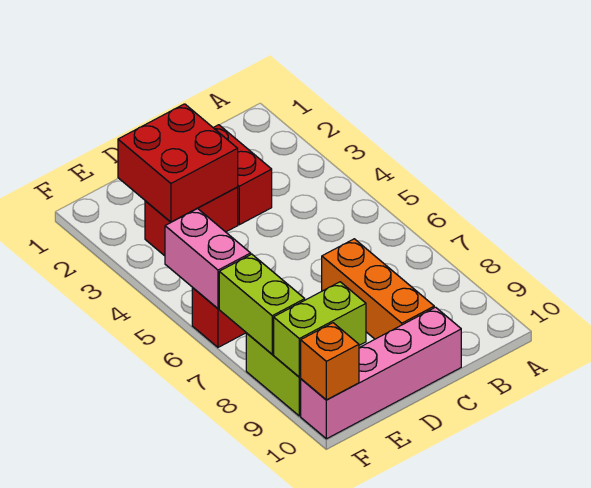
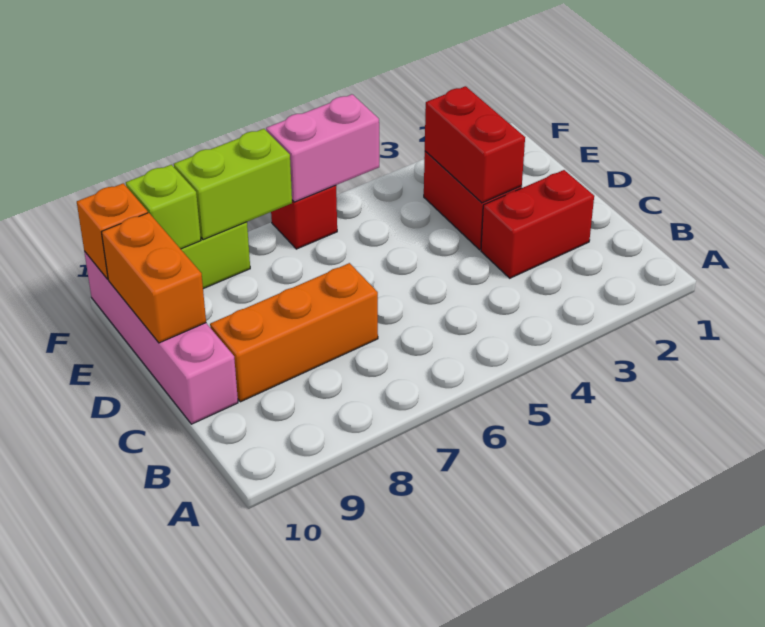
red 2x2 brick [118,104,238,222] -> red 1x2 brick [425,86,525,203]
none -> orange 1x2 brick [102,213,206,343]
lime 1x2 brick [274,282,366,377] -> lime 1x1 brick [126,165,201,249]

